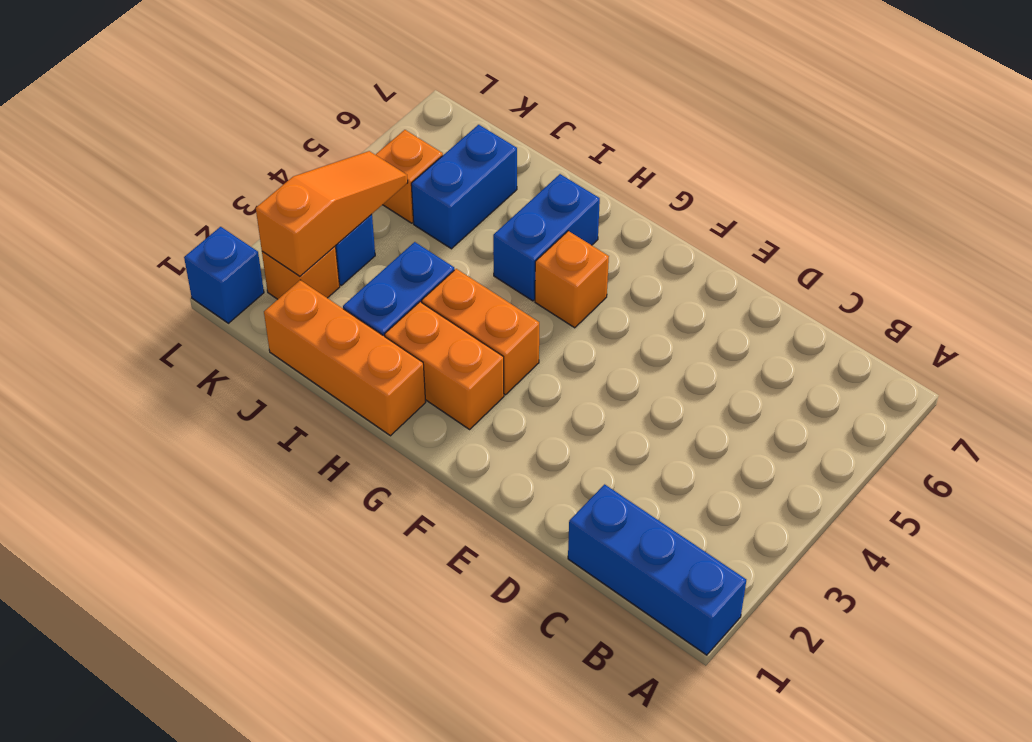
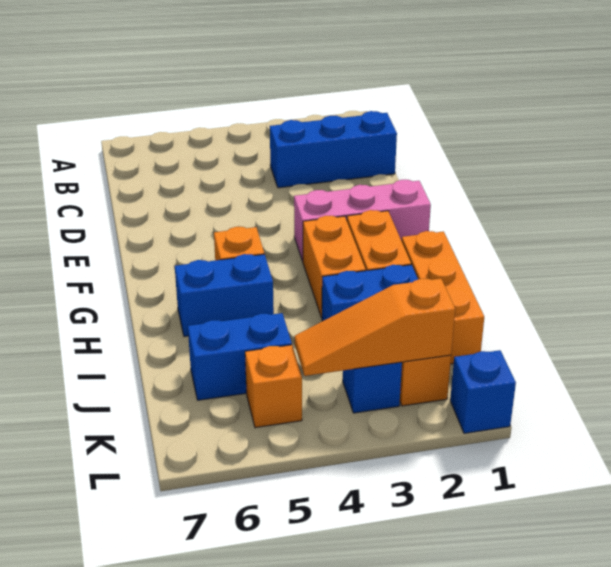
blue 1x3 brick [568,484,746,655] -> blue 1x3 brick turned to [270,111,397,188]
none -> pink 1x3 brick [294,180,431,261]

